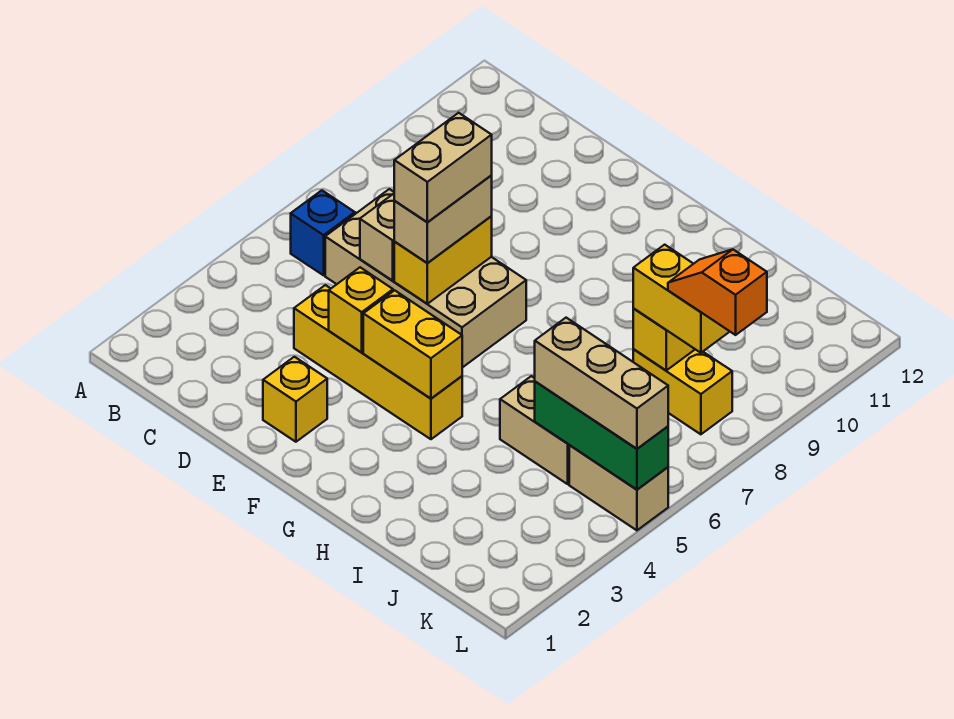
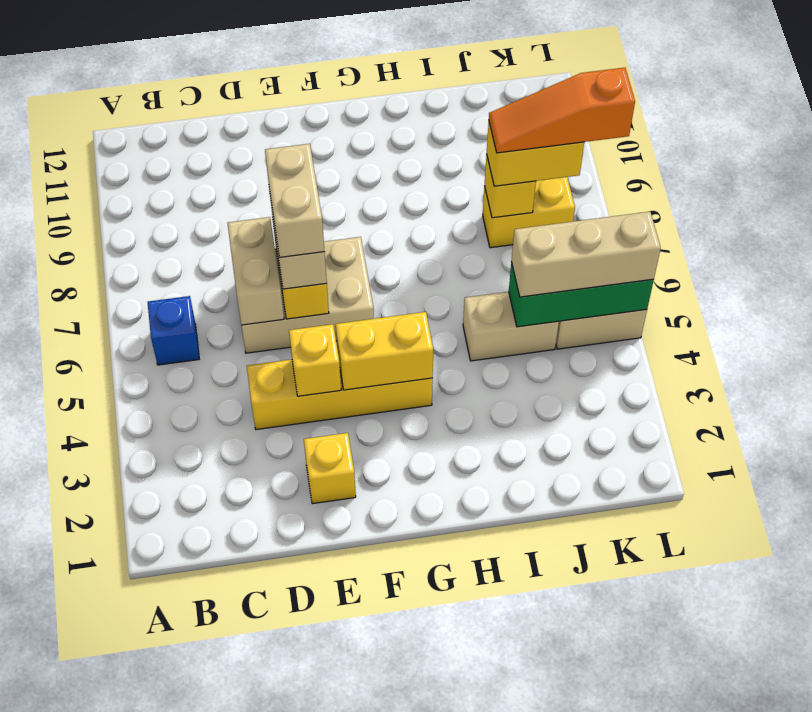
tan 2x4 brick [325,189,526,368] -> tan 2x3 brick [241,237,374,353]
orange 1x2 slope [668,250,767,335] -> orange 1x3 slope [489,68,635,153]

